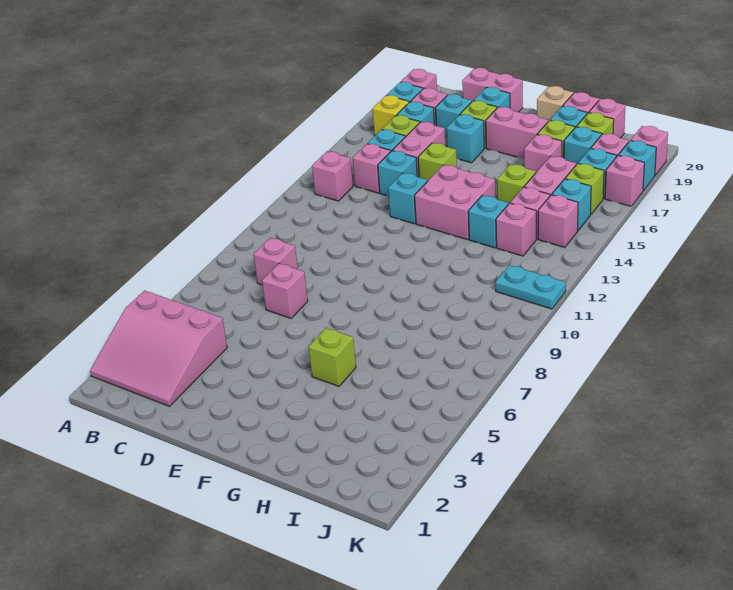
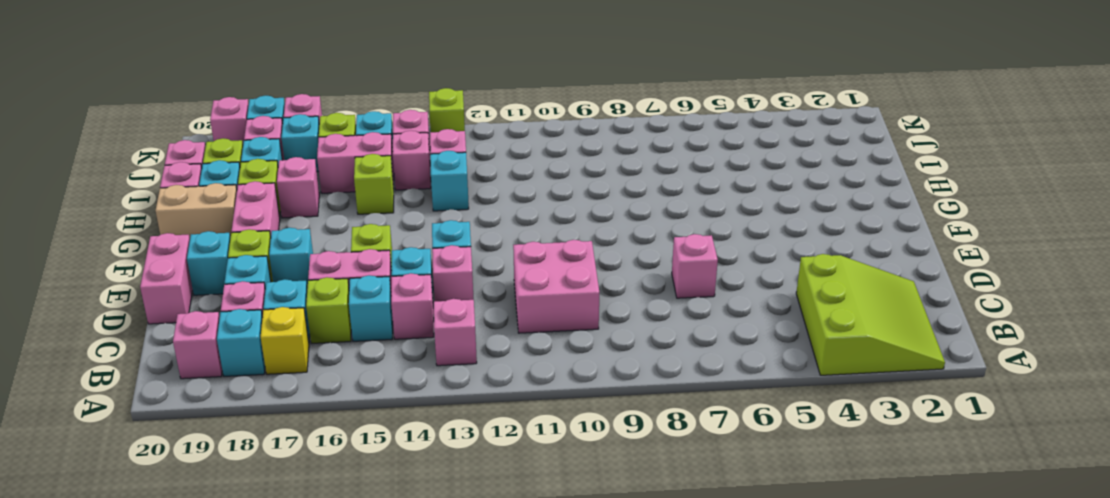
pink 3x3 slope [90,291,227,406] -> lime 3x3 slope [796,254,945,375]
pink 1x1 brick [253,238,298,285] -> pink 1x1 brick moved to [432,245,473,301]
pink 2x2 brick [415,165,495,240] -> pink 2x2 brick moved to [513,240,599,333]
lime 1x1 brick [309,328,356,386] -> lime 1x1 brick moved to [429,88,465,132]
tan 1x1 brick [537,86,573,121] -> tan 1x2 brick [155,183,237,238]
cyan 1x2 plate [495,265,566,309] -> none

